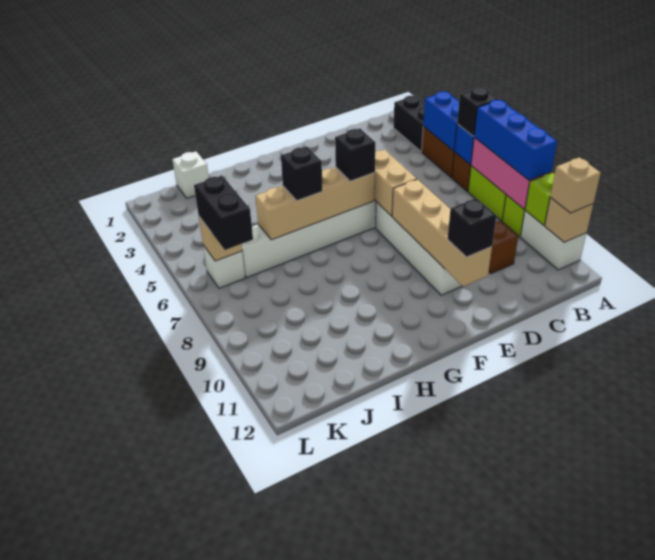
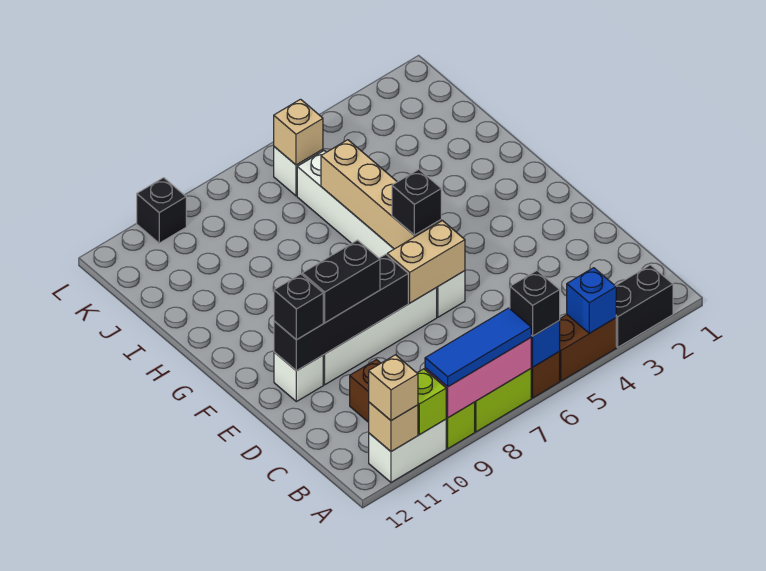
blue 1x2 brick [423,92,459,151] -> blue 1x1 brick [567,268,616,333]
blue 1x3 brick [474,100,557,180] -> blue 1x3 tile [425,308,531,387]
tan 1x4 brick [392,180,492,286] -> black 1x4 brick [274,254,408,371]
black 1x1 brick [281,147,322,201] -> black 1x1 brick moved to [137,178,186,243]
white 1x1 brick [172,151,209,198] -> white 1x1 brick moved to [274,352,323,402]
black 1x2 brick [194,176,253,250] -> black 1x2 brick moved to [302,240,380,323]

